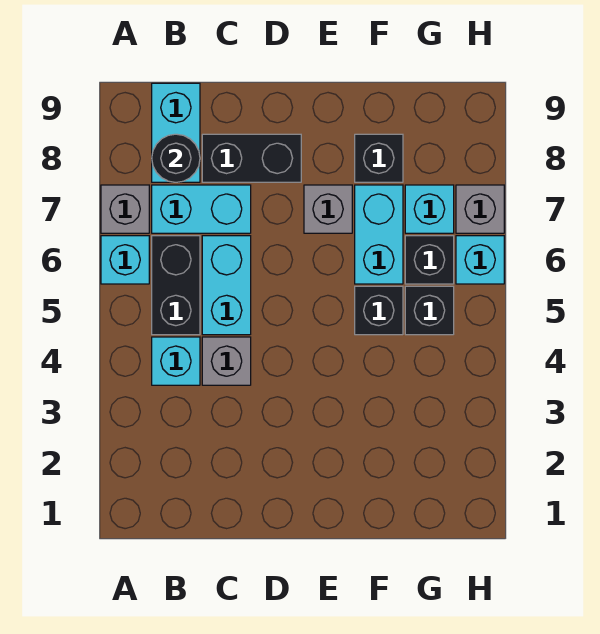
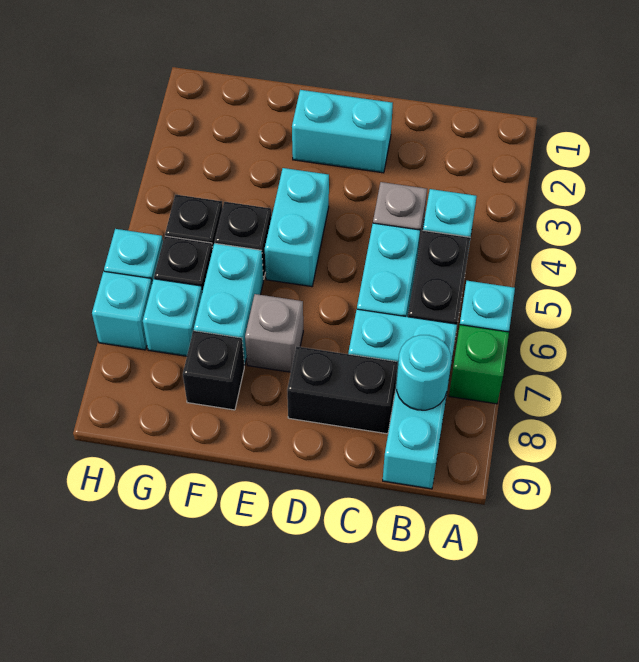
grey 1x1 brick [101,185,149,233] -> green 1x1 brick [449,325,509,404]
black 1x1 round brick [152,134,200,182] -> cyan 1x1 round brick [397,335,451,410]
none -> cyan 1x2 brick [292,90,393,173]
none -> cyan 1x2 brick [265,168,329,287]
grey 1x1 brick [456,185,504,233] -> cyan 1x1 brick [92,271,152,350]

